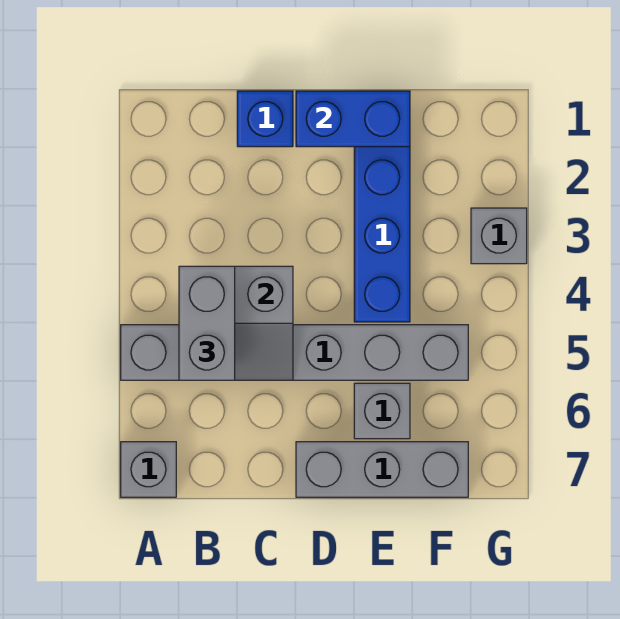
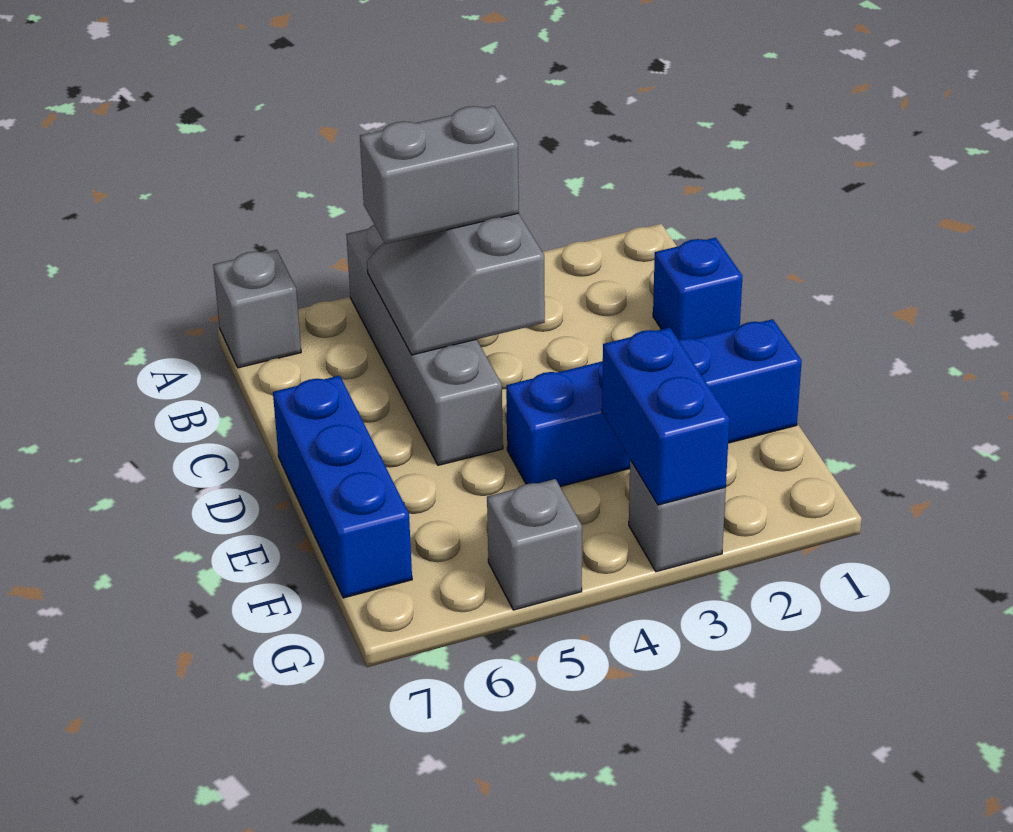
grey 1x6 brick [121,325,468,380] -> grey 1x4 brick [346,225,503,465]
blue 1x2 brick [296,91,410,147] -> blue 1x2 brick moved to [602,328,729,505]
grey 1x3 brick [296,442,468,497] -> blue 1x3 brick [273,376,412,598]
grey 1x1 brick [354,383,410,439] -> grey 1x1 brick moved to [487,479,582,610]

